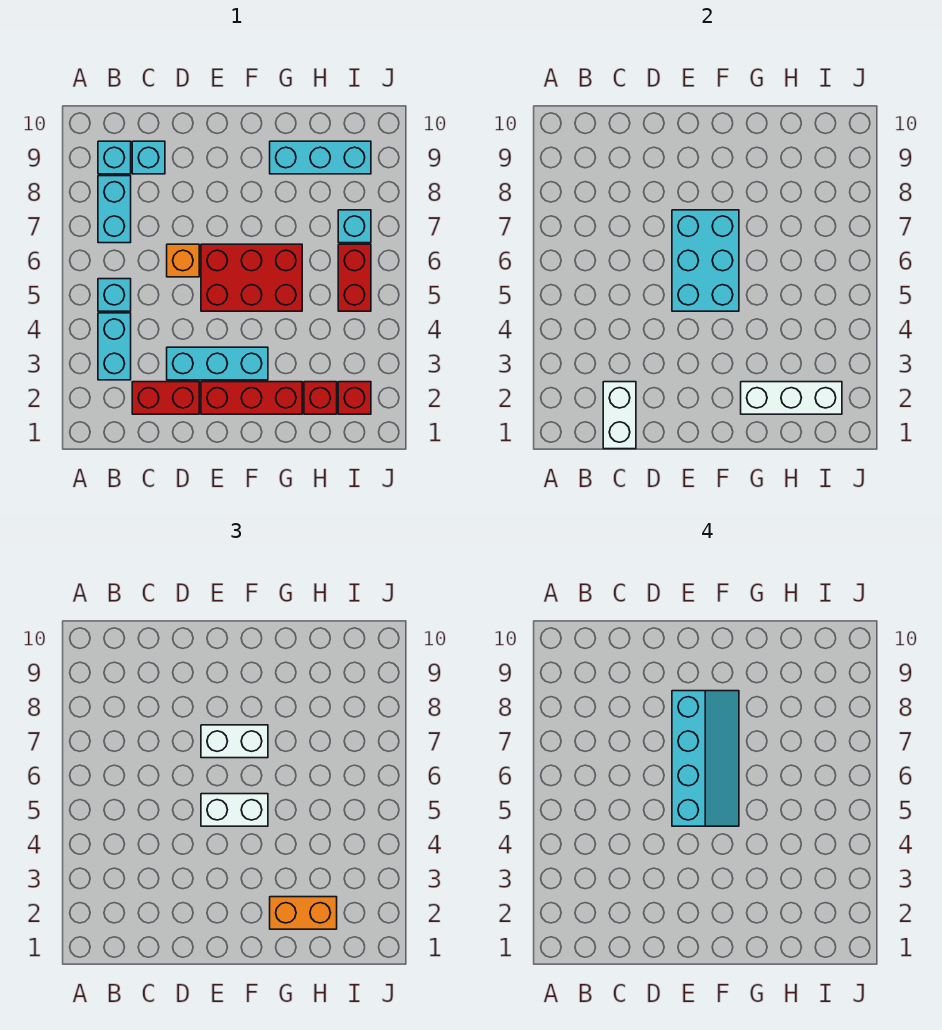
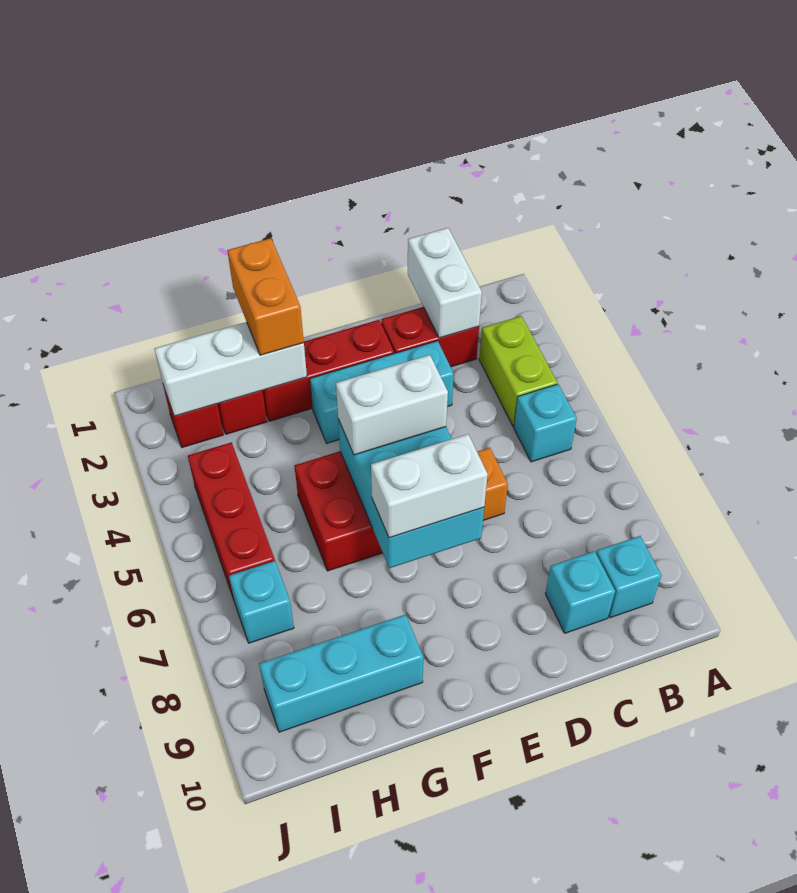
cyan 1x2 brick [98,313,131,380] -> lime 1x2 brick [479,316,557,426]
cyan 1x2 brick [98,176,131,243] -> none
cyan 2x4 slope [672,691,739,826] -> none
orange 1x2 brick [270,897,337,929] -> orange 1x2 brick turned to [227,238,304,355]
red 1x2 brick [338,244,371,311] -> red 1x3 brick [188,442,275,599]

